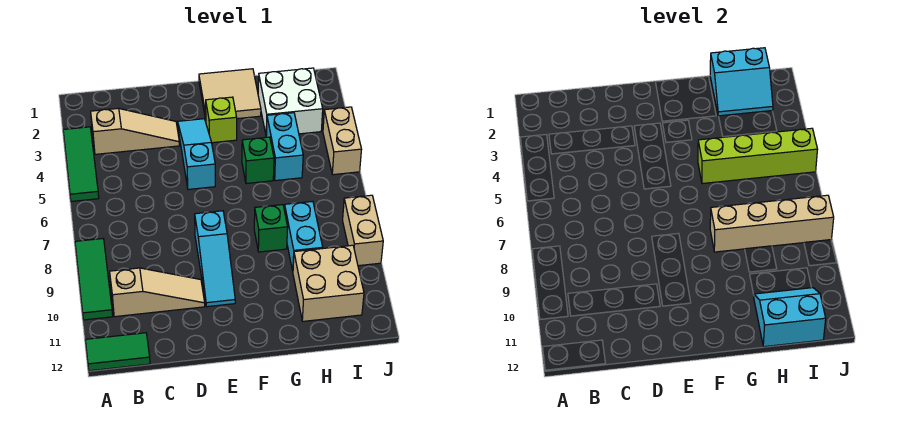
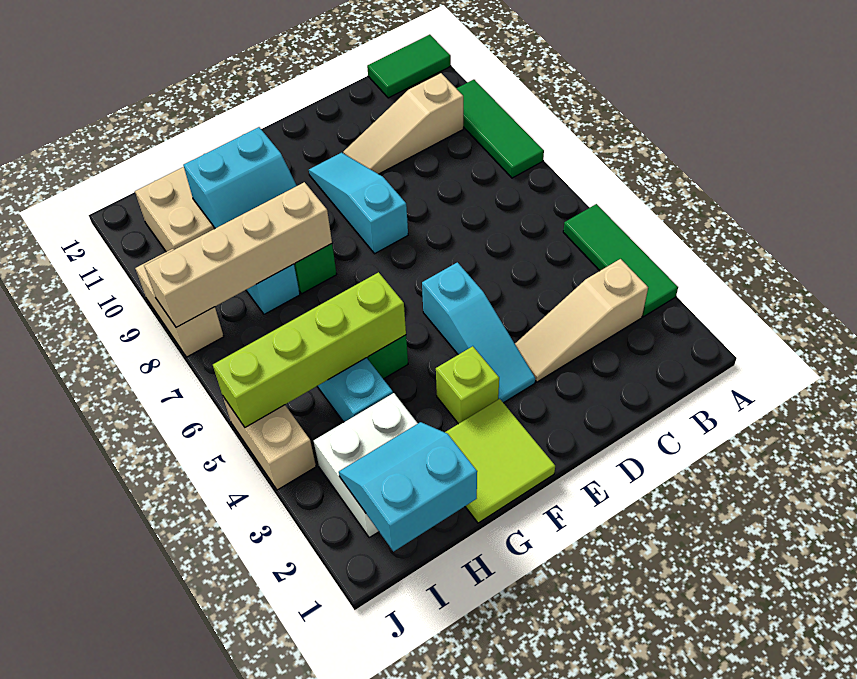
tan 2x2 tile [199,69,261,120] -> lime 2x2 tile [445,399,555,523]
cyan 2x2 slope [754,288,826,347] -> cyan 2x2 slope moved to [184,127,297,228]

